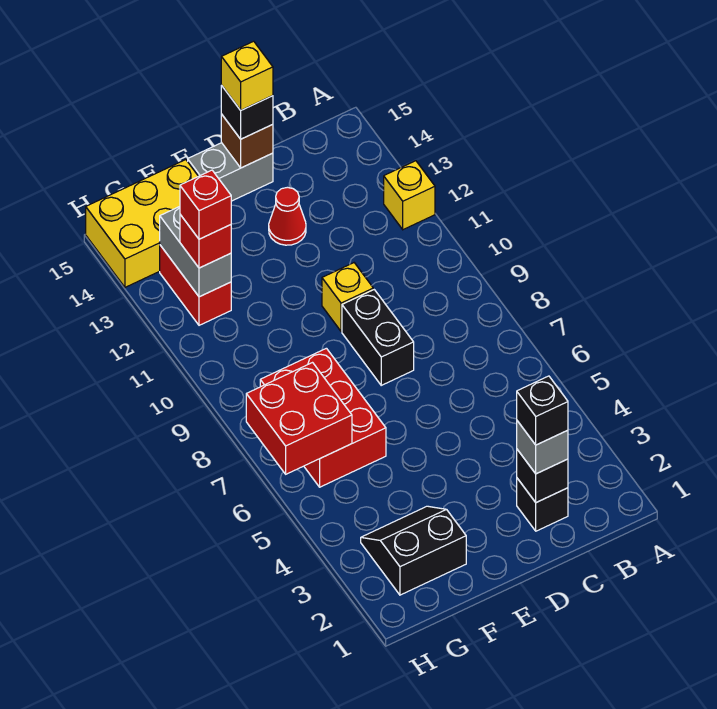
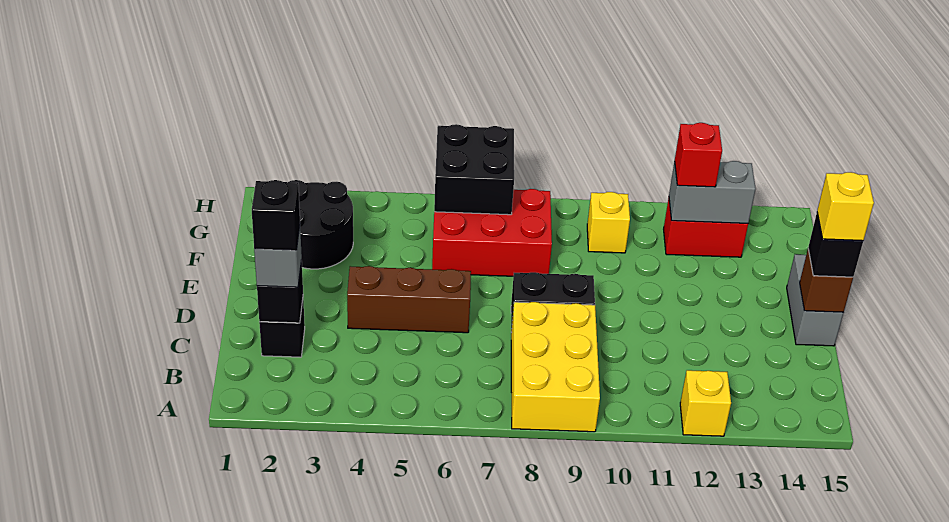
none -> brown 1x3 brick [347,266,471,333]
yellow 1x1 brick [322,263,373,332] -> yellow 1x1 brick moved to [587,192,630,253]
red 1x1 cone [269,187,306,245] -> none
black 2x2 slope [361,506,466,595] -> black 2x2 round brick [289,180,353,269]
yellow 2x3 brick [86,160,198,287] -> yellow 2x3 brick moved to [511,302,600,432]
red 2x2 brick [246,363,352,474] -> black 2x2 brick [434,124,514,215]
red 1x1 brick [180,170,231,239] -> none

